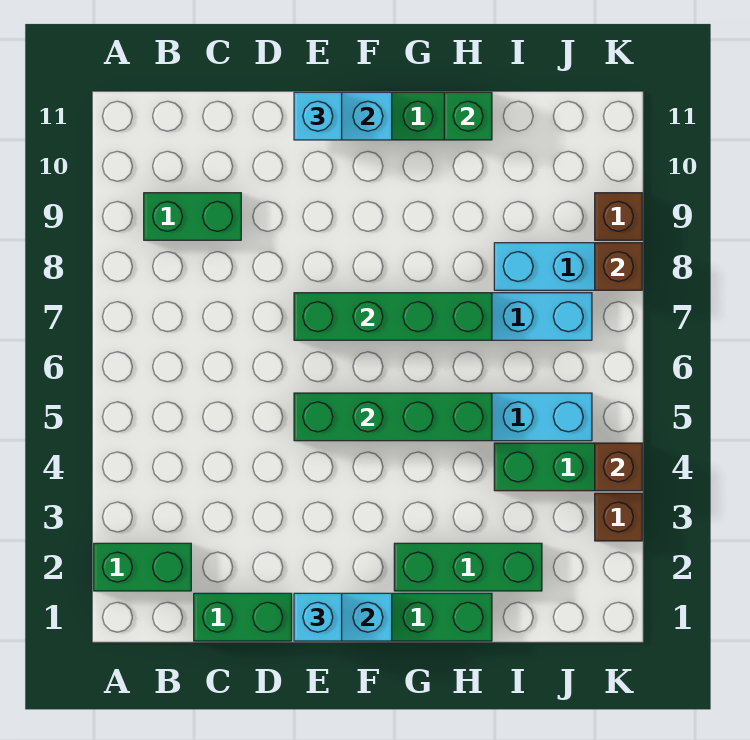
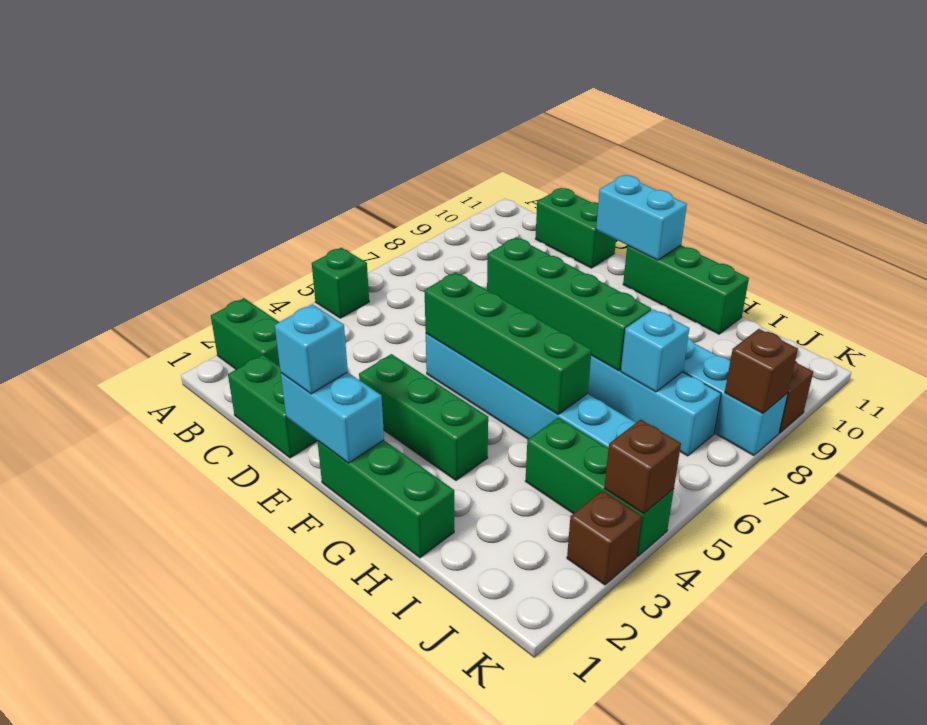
green 1x2 brick [144,193,241,240] -> green 1x2 brick moved to [536,188,616,268]
cyan 1x1 brick [294,92,342,140] -> cyan 1x1 brick moved to [621,309,689,392]
green 1x3 brick [394,543,542,591] -> green 1x3 brick moved to [359,354,488,480]
green 1x1 brick [444,92,492,140] -> green 1x1 brick moved to [312,248,369,318]

